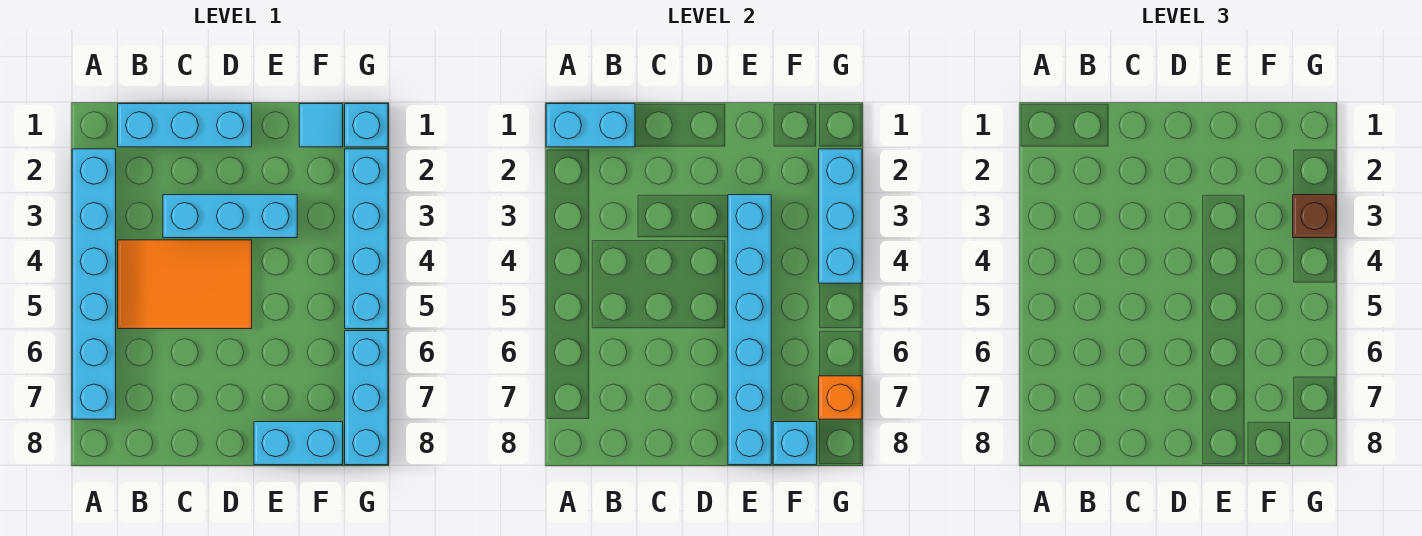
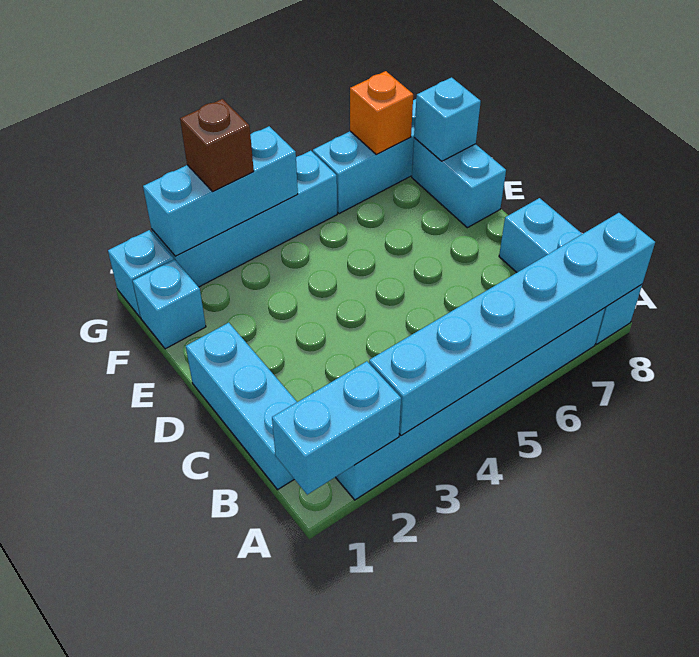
cyan 1x2 brick [546,104,635,147] -> cyan 1x2 brick turned to [272,361,401,495]
orange 2x3 tile [118,240,252,329] -> none
cyan 1x3 brick [163,195,297,238] -> cyan 1x3 brick moved to [499,198,642,344]
cyan 1x6 brick [728,195,771,465] -> cyan 1x6 brick moved to [369,213,655,436]
cyan 1x1 tile [299,104,343,147] -> cyan 1x1 brick [133,260,206,349]

